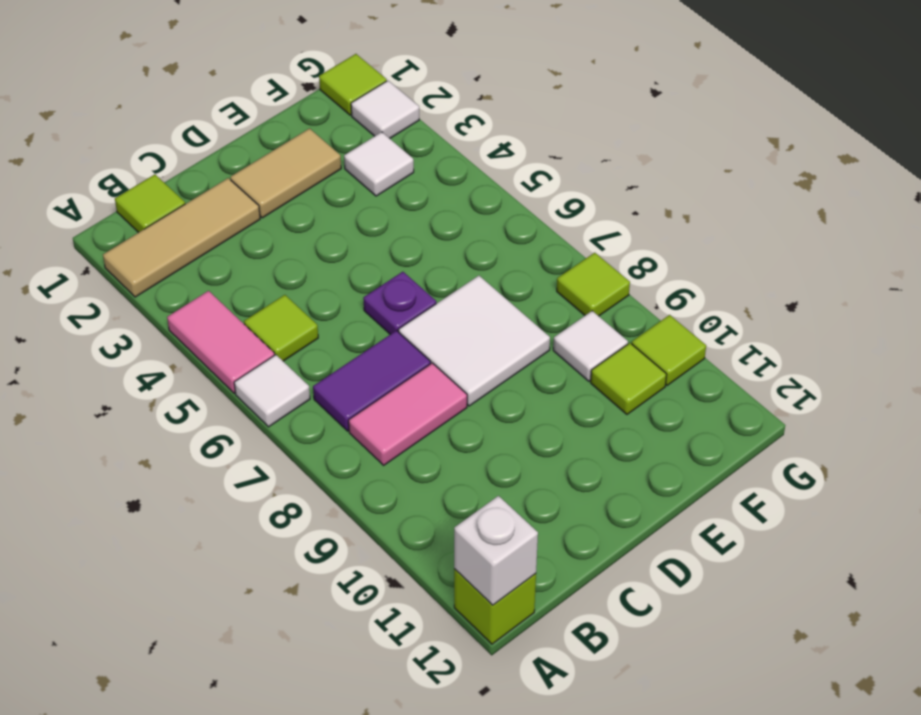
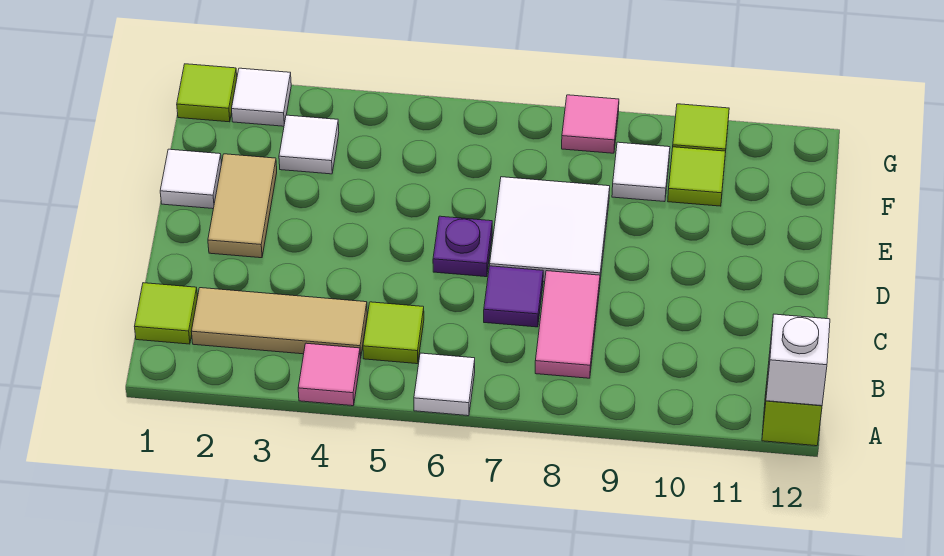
tan 1x3 tile [103,178,260,297] -> tan 1x3 tile turned to [191,288,367,358]
pink 1x2 tile [167,291,275,393] -> pink 1x1 tile [298,343,360,406]
purple 1x2 tile [313,331,431,431] -> purple 1x1 tile [484,266,543,327]
none -> white 1x1 tile [160,149,222,209]
lime 1x1 tile [557,253,630,316] -> pink 1x1 tile [562,95,619,153]

